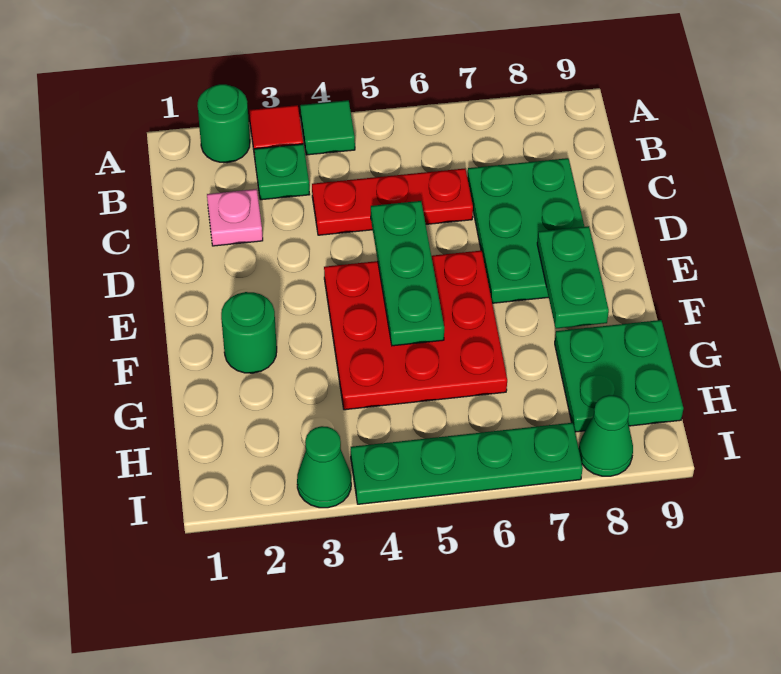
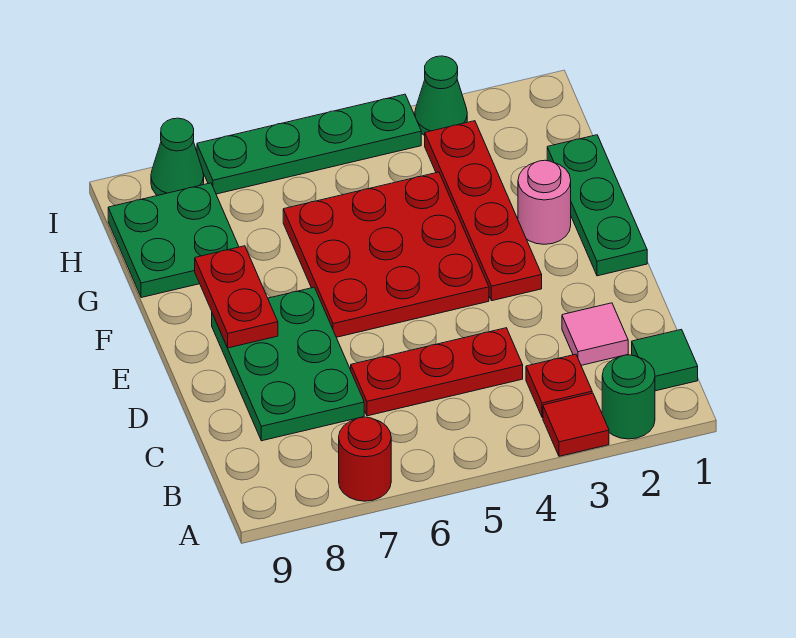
green 1x1 tile [300,100,355,155] -> green 1x1 tile moved to [632,329,698,391]
none -> red 1x1 round brick [339,417,391,501]
green 1x1 plate [254,144,310,200] -> red 1x1 plate [526,354,592,418]
pink 1x1 plate [207,189,263,246] -> pink 1x1 tile [562,303,628,365]
green 1x3 plate [371,201,444,346] -> green 1x3 plate moved to [547,135,647,276]
none -> red 1x4 plate [425,121,542,301]
green 1x2 plate [537,226,609,328] -> red 1x2 plate [195,246,278,348]
green 1x1 round brick [221,292,277,373] -> pink 1x1 round brick [518,160,571,244]

